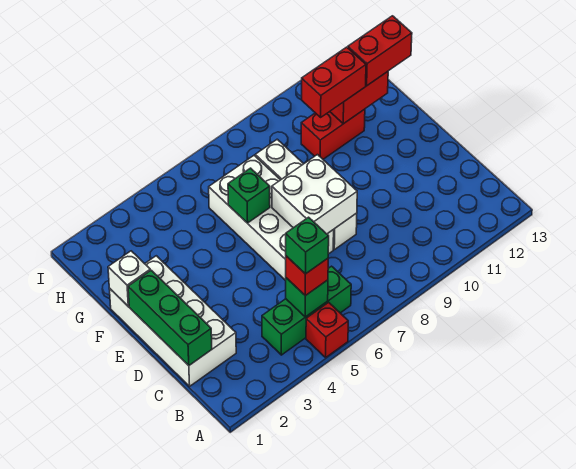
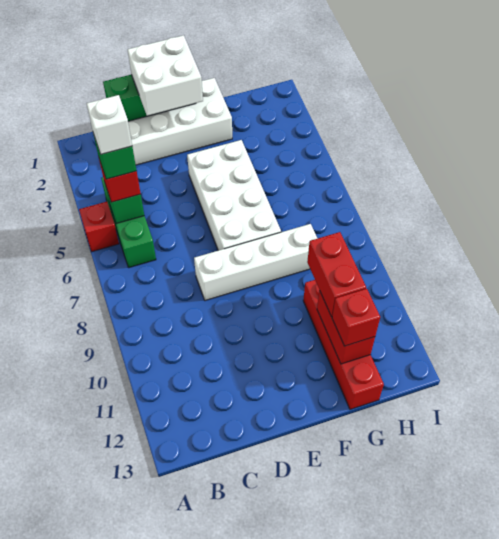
white 2x4 brick [209,155,334,281] -> white 2x4 brick turned to [187,140,281,251]
white 2x2 brick [272,155,357,234] -> white 2x2 brick moved to [127,35,203,116]
white 1x1 brick [108,251,150,306] -> white 1x1 brick moved to [86,95,132,154]
green 1x1 brick [228,168,270,223] -> none
red 1x2 brick [301,109,365,159] -> red 1x4 brick [303,280,384,409]
red 1x2 brick [348,16,412,86] -> red 1x1 brick [332,289,380,346]

